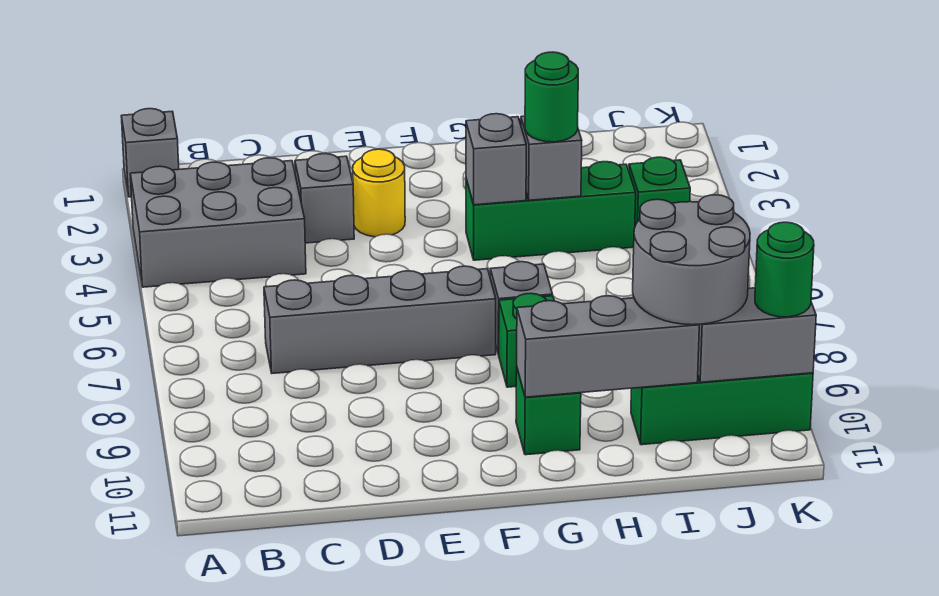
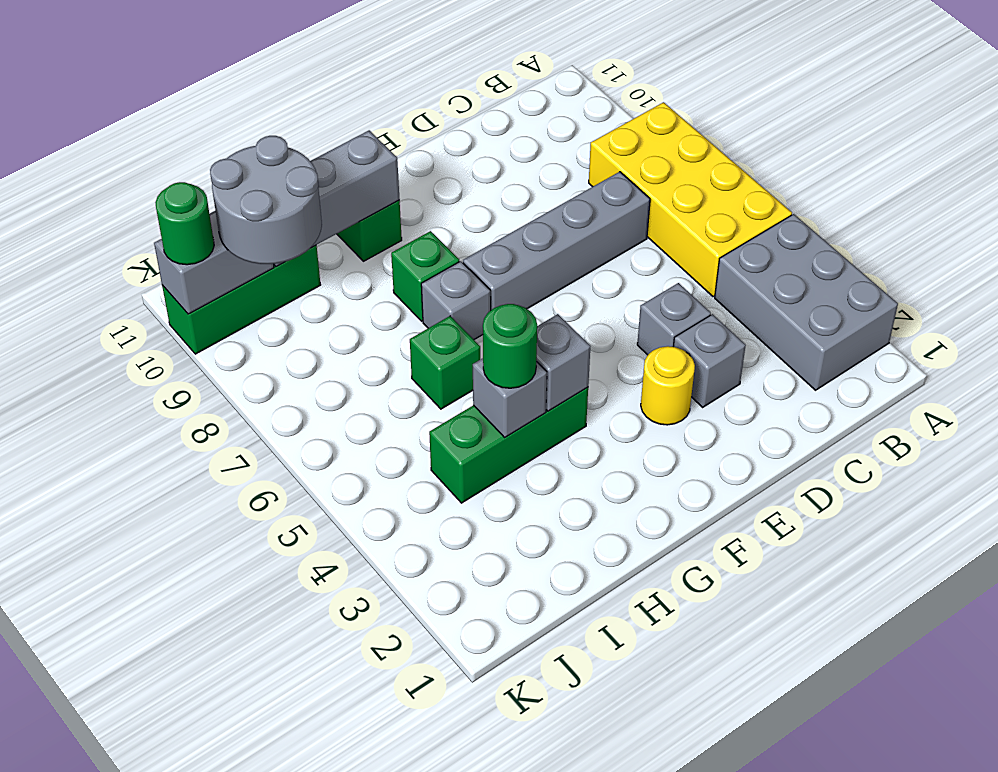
grey 1x1 brick [121,109,179,197] -> grey 1x1 brick moved to [637,283,711,355]
grey 2x3 brick [131,158,306,287] -> grey 2x3 brick turned to [715,214,898,390]
none -> yellow 2x4 brick [589,102,792,297]
green 1x1 brick [629,157,690,226] -> green 1x1 brick moved to [410,316,480,409]

